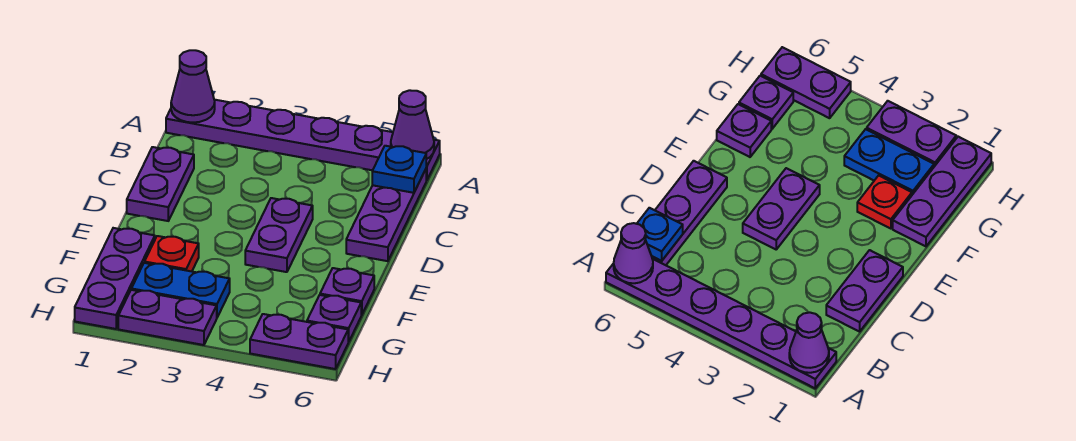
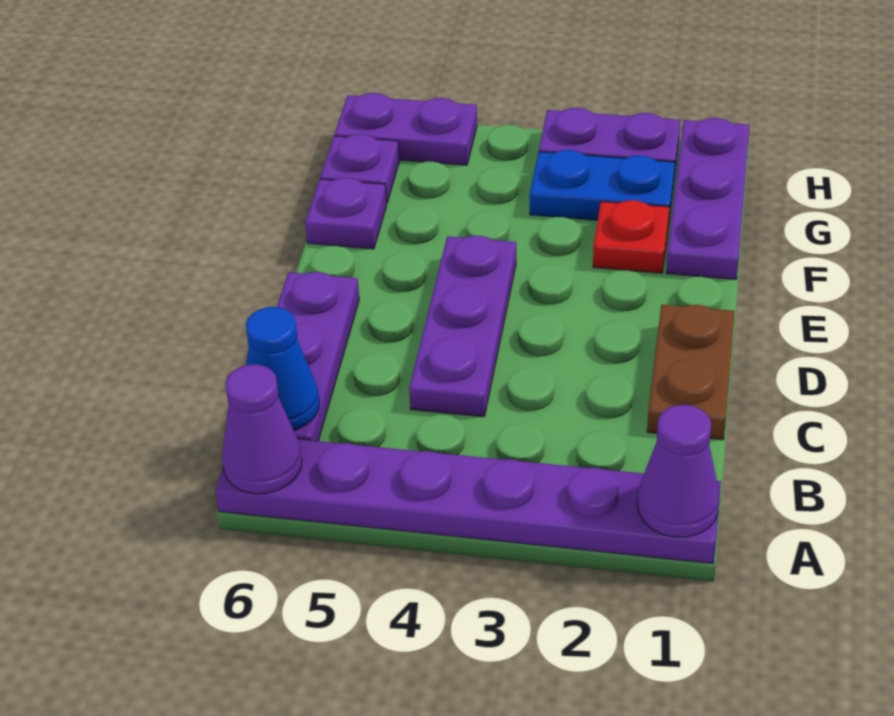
blue 1x1 plate [372,146,426,193] -> blue 1x1 cone [246,307,319,431]
purple 1x2 plate [127,147,194,221] -> brown 1x2 plate [647,305,735,440]
purple 1x2 plate [245,198,313,272] -> purple 1x3 plate [409,236,516,417]

